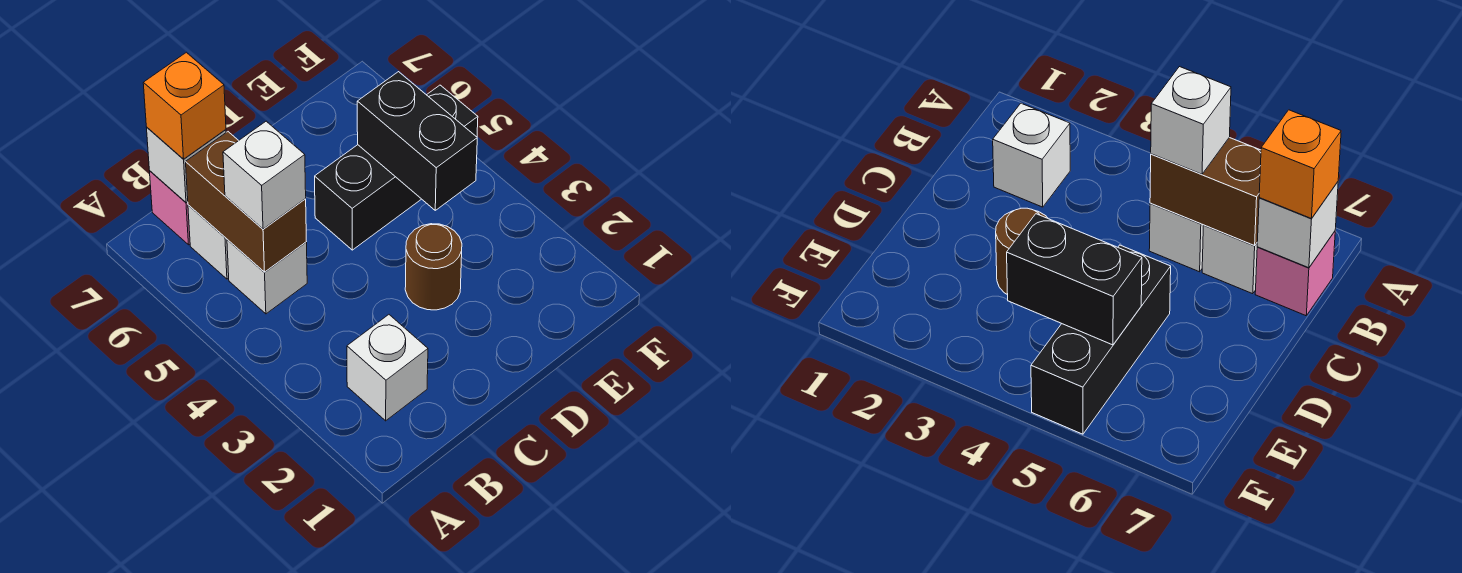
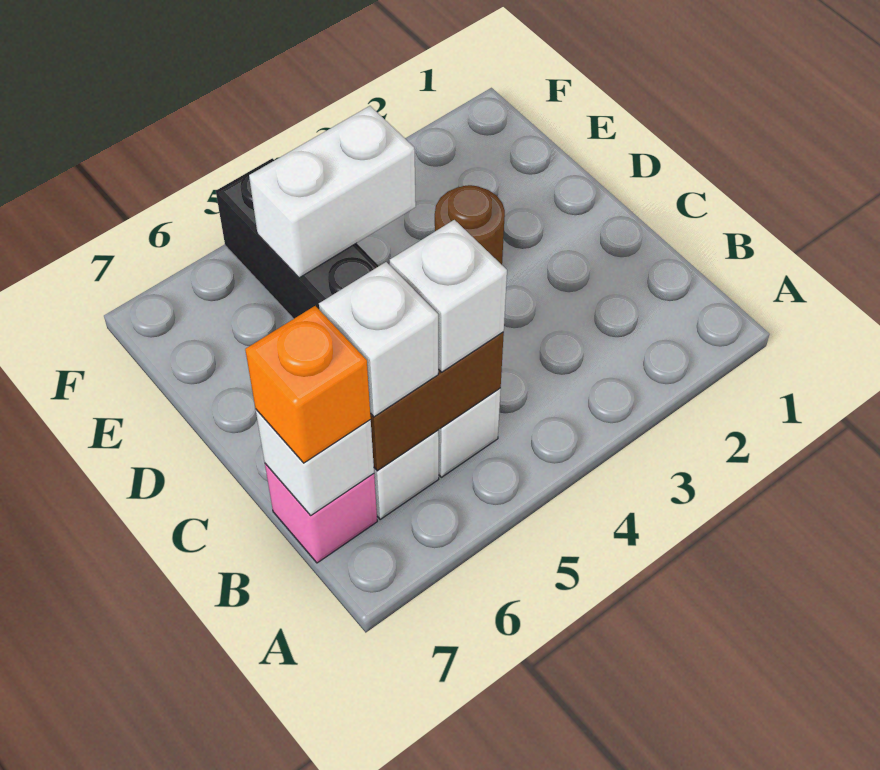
white 1x1 brick [347,315,428,421] -> white 1x1 brick moved to [319,262,438,417]
black 1x2 brick [357,72,477,210] -> white 1x2 brick [249,106,416,278]

